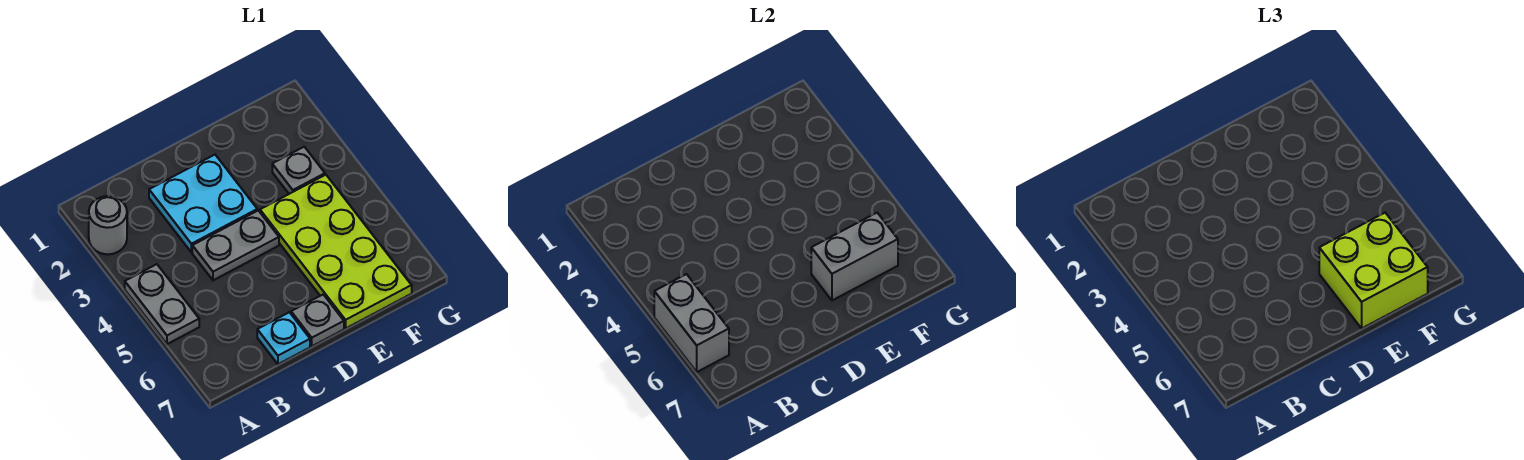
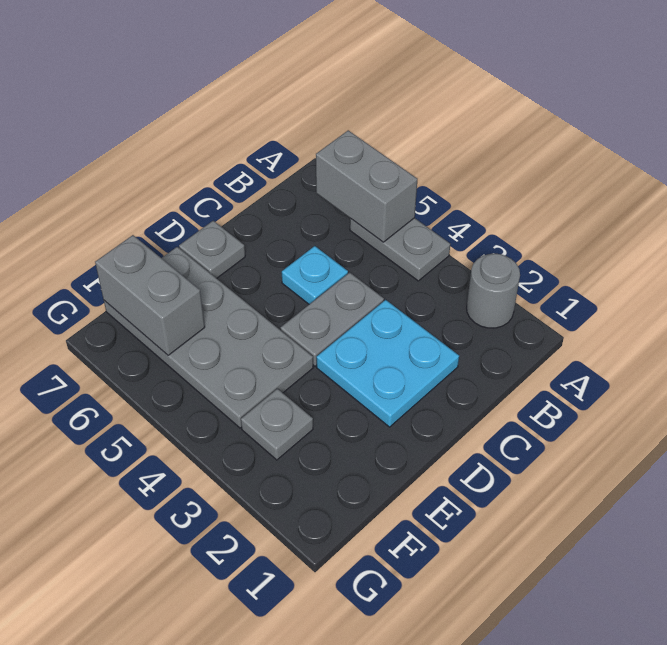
cyan 1x1 plate [257,312,310,364] -> cyan 1x1 plate moved to [282,246,348,304]
lime 2x4 plate [260,175,412,328] -> grey 2x4 plate [104,247,313,428]
grey 1x2 brick [811,213,898,300] -> grey 1x2 brick turned to [95,235,205,355]
lime 2x2 brick [1319,213,1428,328] -> none

